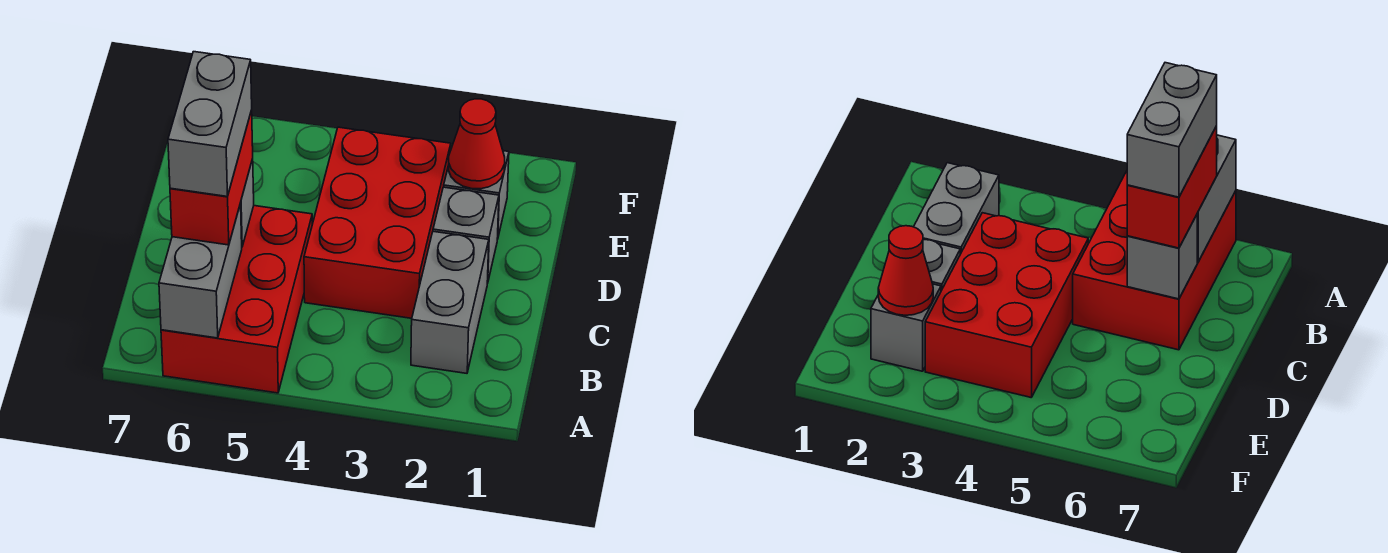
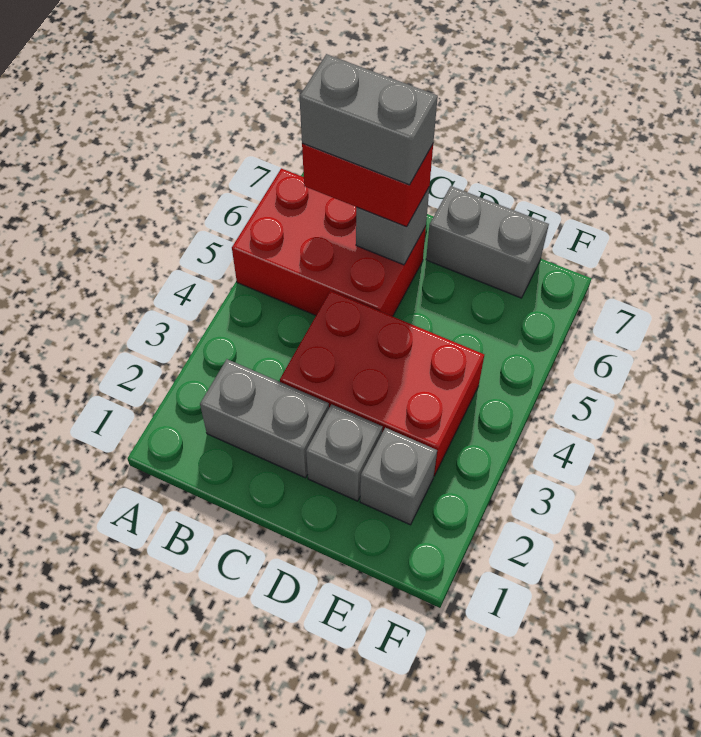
grey 1x2 brick [159,203,242,338] -> grey 1x2 brick moved to [426,186,549,298]
red 1x1 cone [449,99,505,189] -> none

